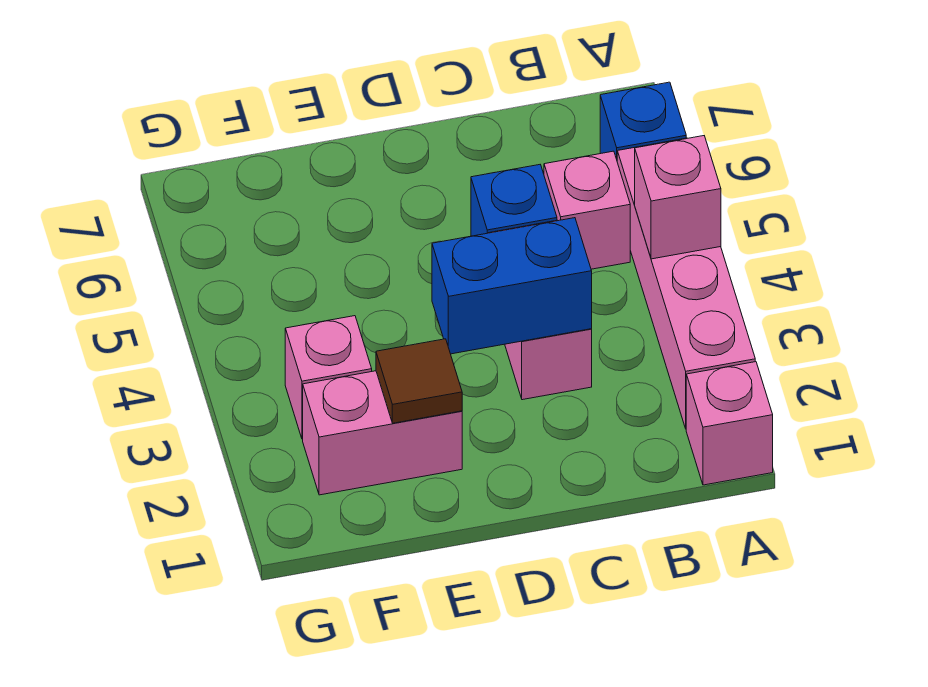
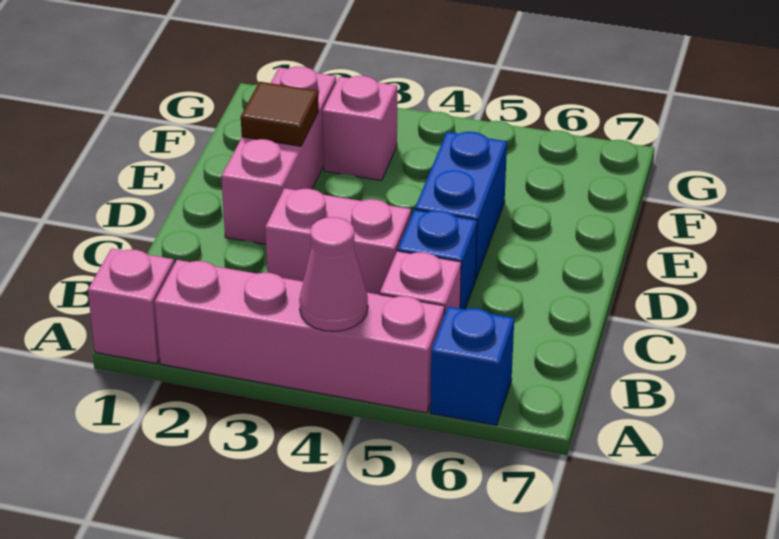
pink 1x1 brick [635,136,721,259] -> pink 1x1 cone [299,217,368,331]
blue 1x2 brick [432,218,592,354] -> blue 1x2 brick moved to [415,132,507,280]
pink 1x2 brick [303,371,462,495] -> pink 1x3 brick [221,66,336,244]

